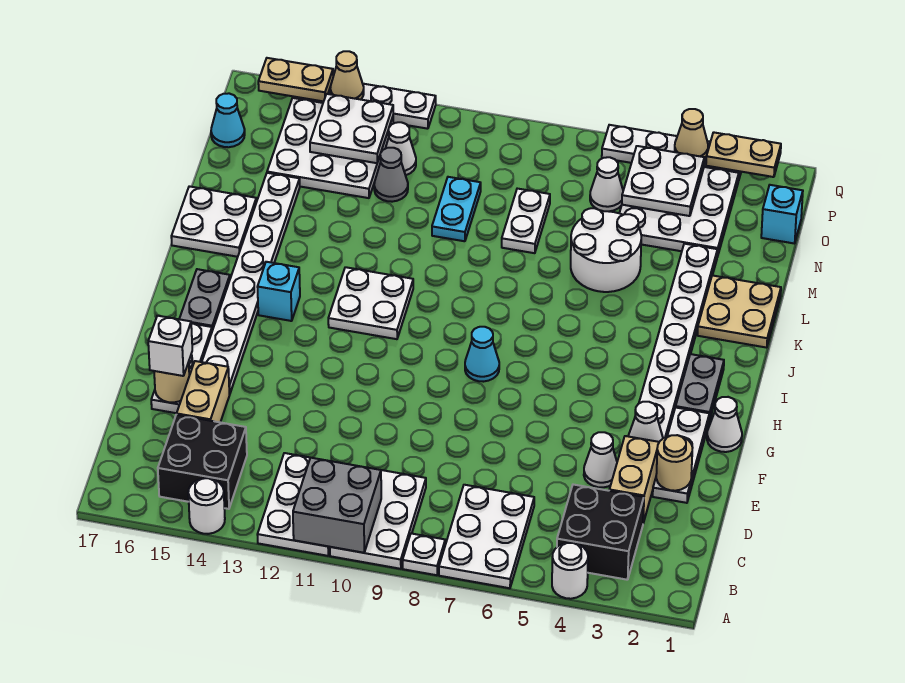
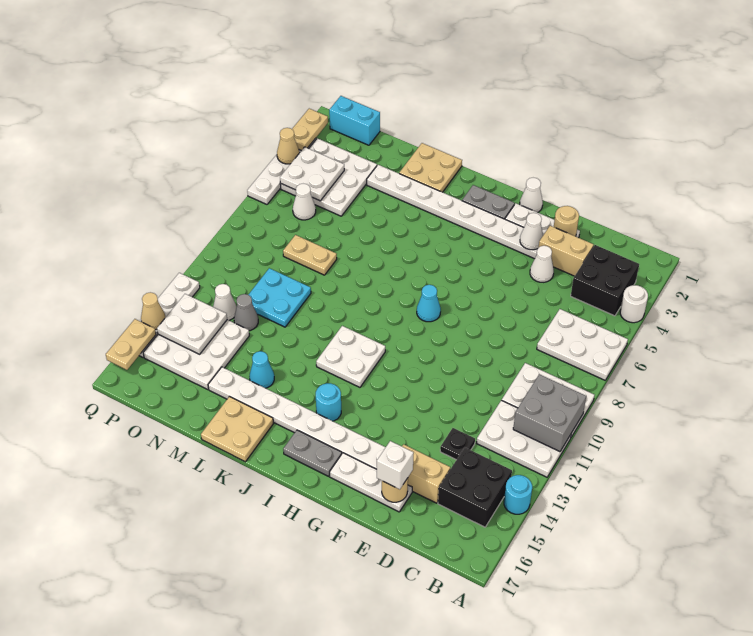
white 1x1 plate [403,534,445,575] -> none
white 1x1 round brick [188,478,225,534] -> cyan 1x1 round brick [504,475,532,514]
none -> black 1x1 plate [440,428,475,460]
cyan 1x1 brick [258,262,300,321] -> cyan 1x1 round brick [316,383,341,421]
white 2x2 plate [171,186,256,257] -> tan 2x2 plate [201,397,273,462]
white 2x2 round brick [571,208,641,292] -> none
white 1x2 plate [502,189,550,253] -> tan 1x2 plate [283,235,337,275]
cyan 1x2 plate [432,177,481,241] -> cyan 2x2 plate [248,268,311,327]
cyan 1x1 brick [761,185,803,244] -> cyan 1x2 brick [329,96,380,145]
cyan 1x1 cone [211,93,245,147] -> cyan 1x1 cone moved to [249,351,274,388]

